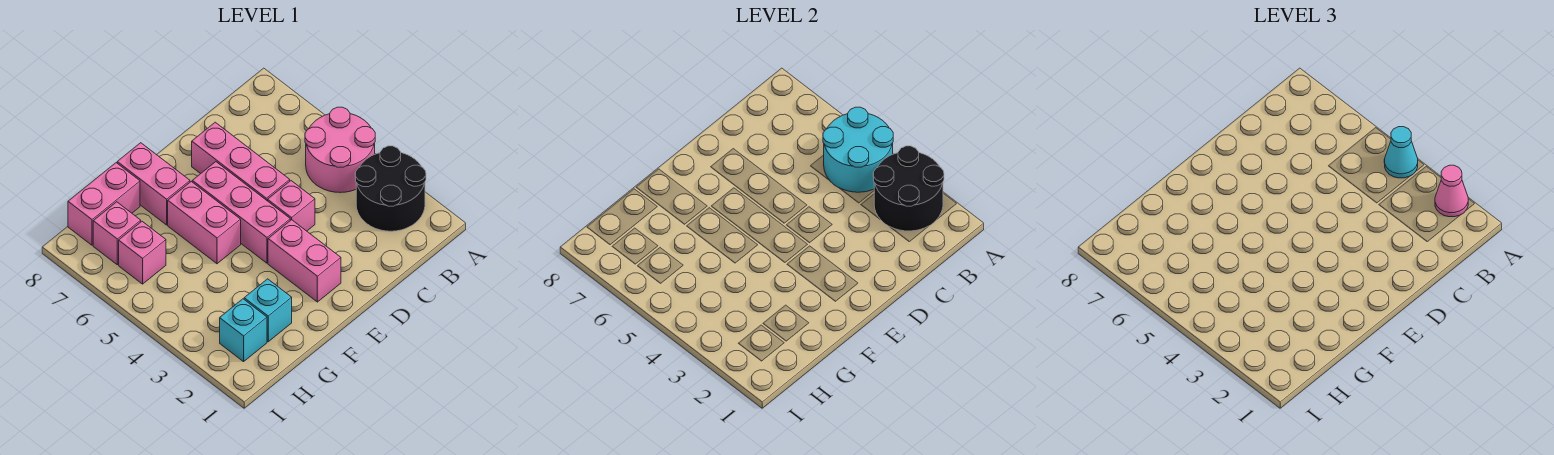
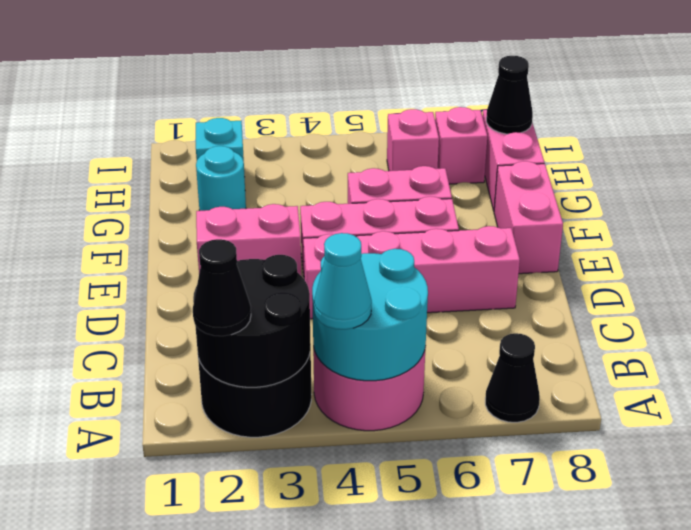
pink 1x1 cone [1435,165,1468,217] -> black 1x1 cone [193,239,251,336]
none -> black 1x1 cone [485,333,540,422]
pink 1x2 brick [117,143,190,225] -> pink 1x2 brick turned to [494,161,563,274]
cyan 1x1 brick [244,279,292,342] -> cyan 1x1 round brick [196,146,246,211]
none -> black 1x1 cone [486,56,533,134]

